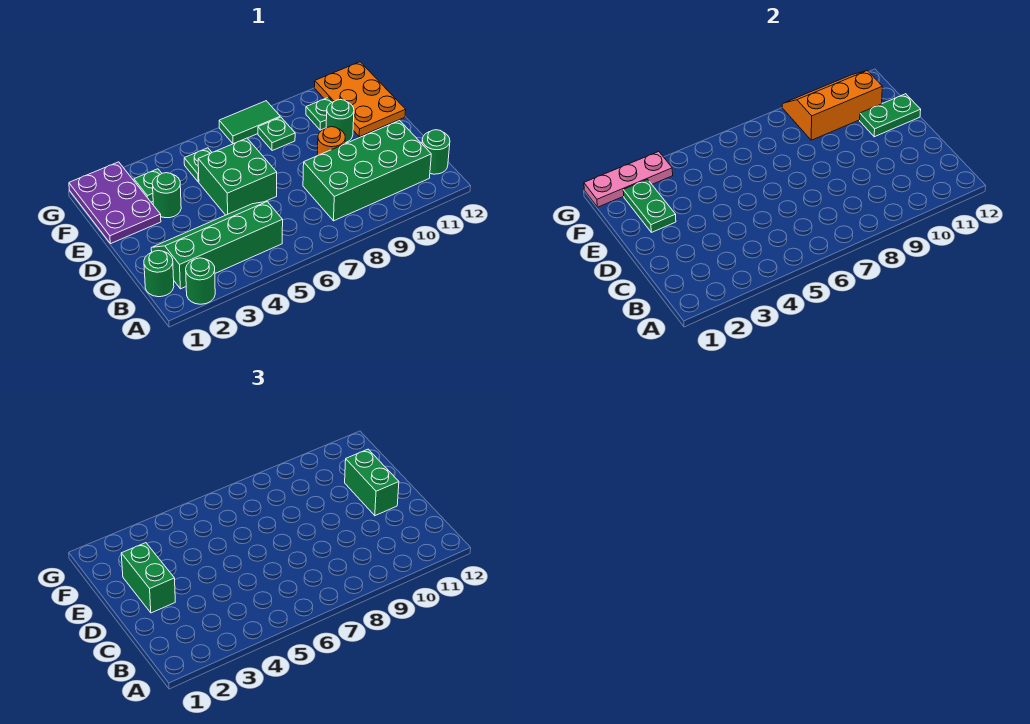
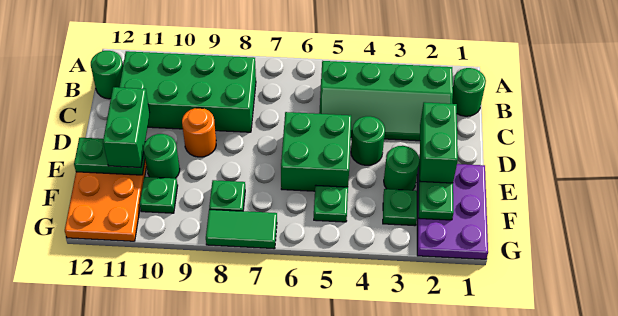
green 1x1 round brick [186,258,215,304] -> green 1x1 round brick moved to [351,116,385,165]
orange 2x3 slope [782,70,882,140] -> none
pink 1x3 plate [584,152,673,207] -> none

